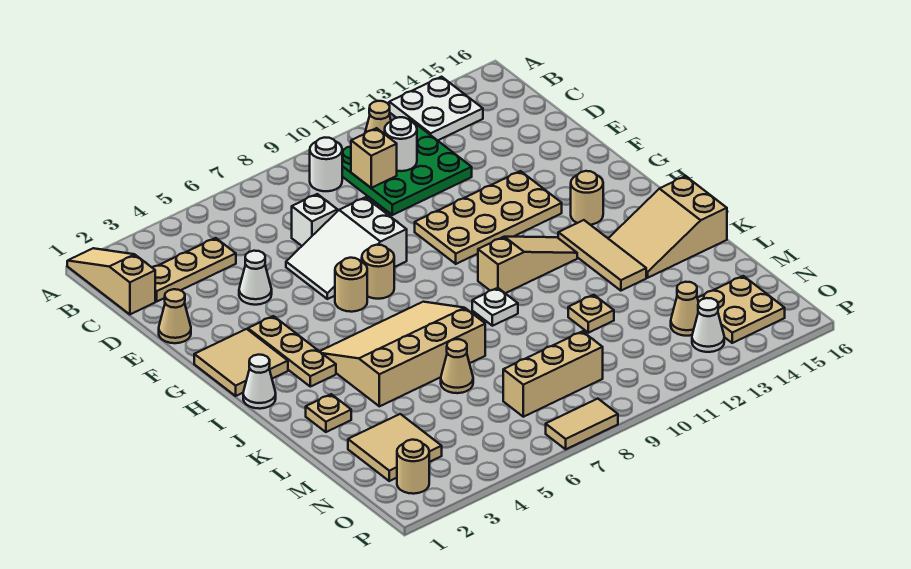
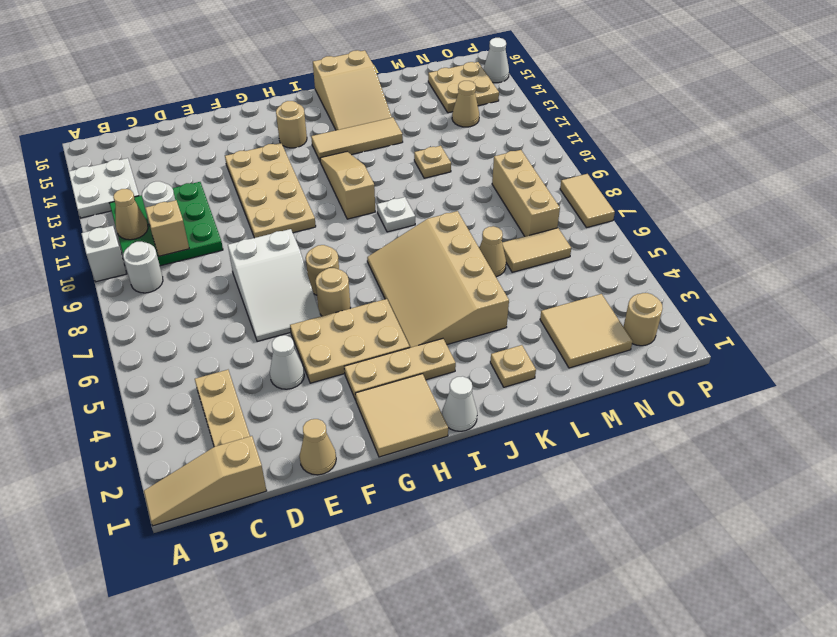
white 1x1 brick [292,194,337,246] -> white 1x1 brick moved to [81,226,127,282]
none -> tan 2x3 plate [290,299,410,383]
none -> tan 1x2 tile [502,228,571,272]
white 1x1 cone [692,298,724,352] -> white 1x1 cone moved to [483,38,509,83]

